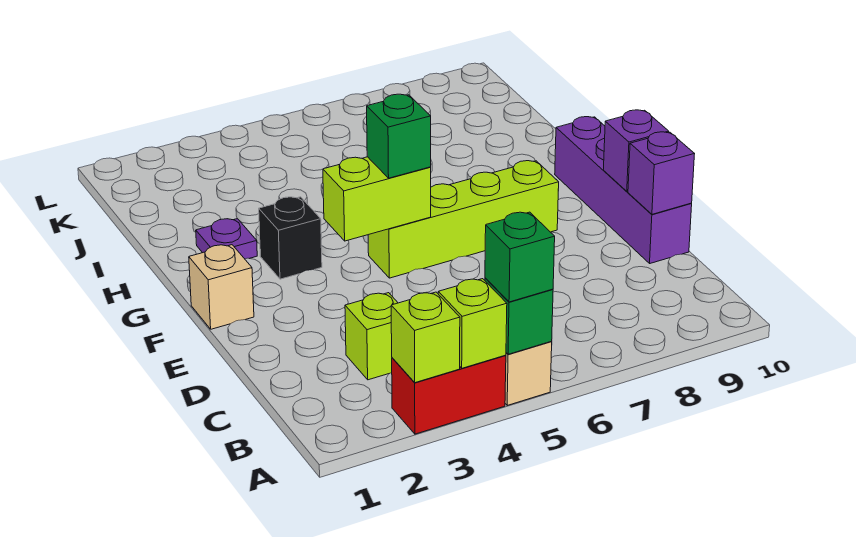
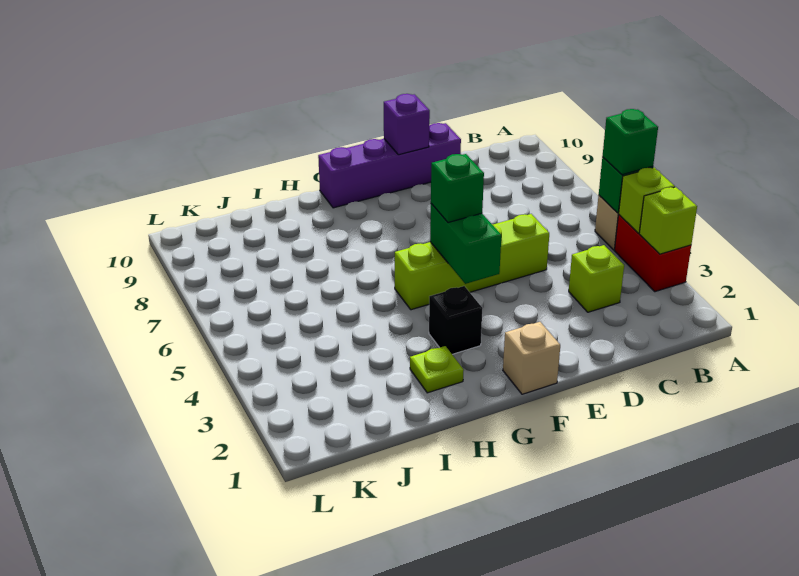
purple 1x1 brick [628,132,694,214] -> none
lime 1x2 brick [323,157,431,241] -> green 1x2 brick [430,204,501,284]
lime 1x4 brick [368,161,559,278] -> lime 1x4 brick turned to [395,214,549,310]
purple 1x1 plate [196,219,257,259] -> lime 1x1 plate [410,346,464,393]

